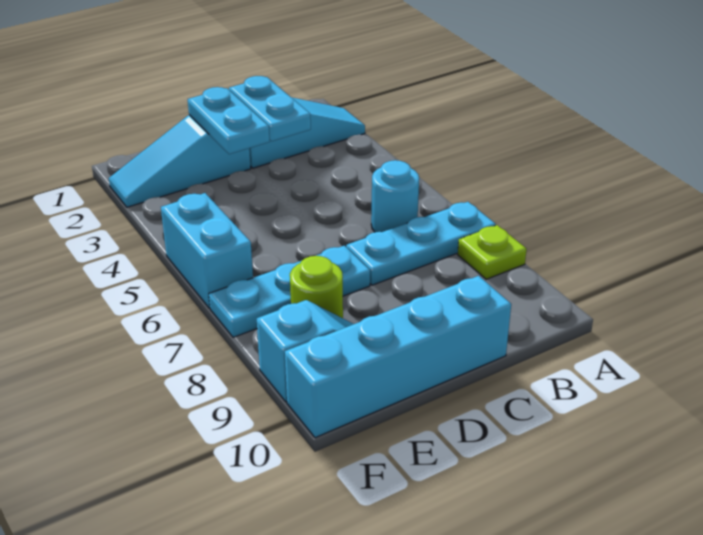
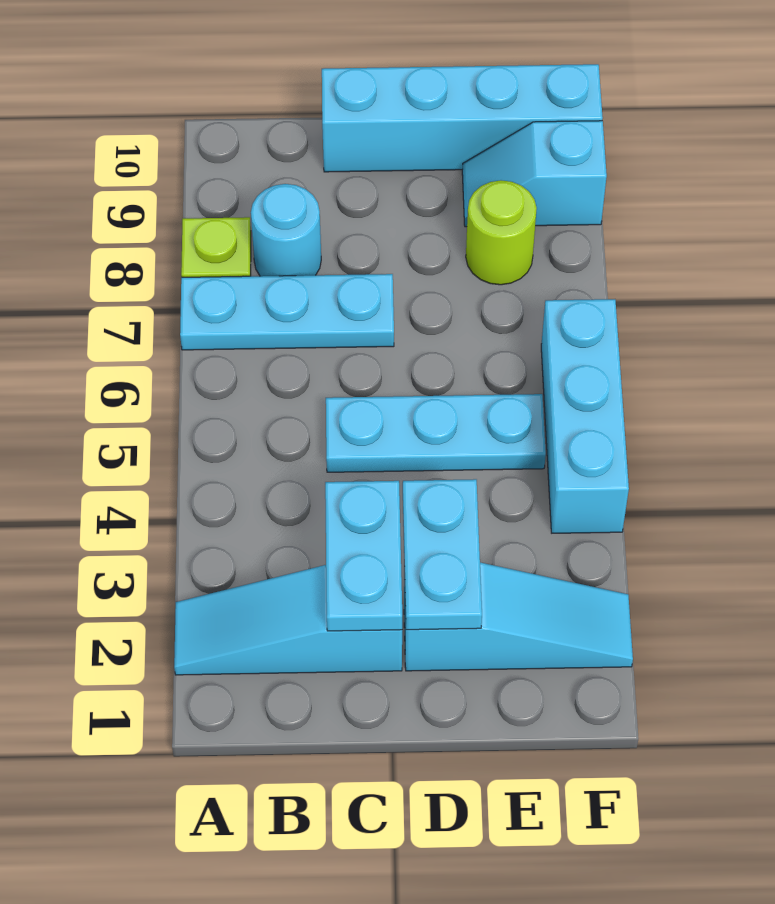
cyan 1x1 round brick [371,160,419,232] -> cyan 1x1 round brick moved to [251,184,321,276]
cyan 1x3 plate [209,246,370,337] -> cyan 1x3 plate moved to [326,394,546,472]
cyan 1x2 brick [161,193,253,308] -> cyan 1x3 brick [541,299,629,533]

